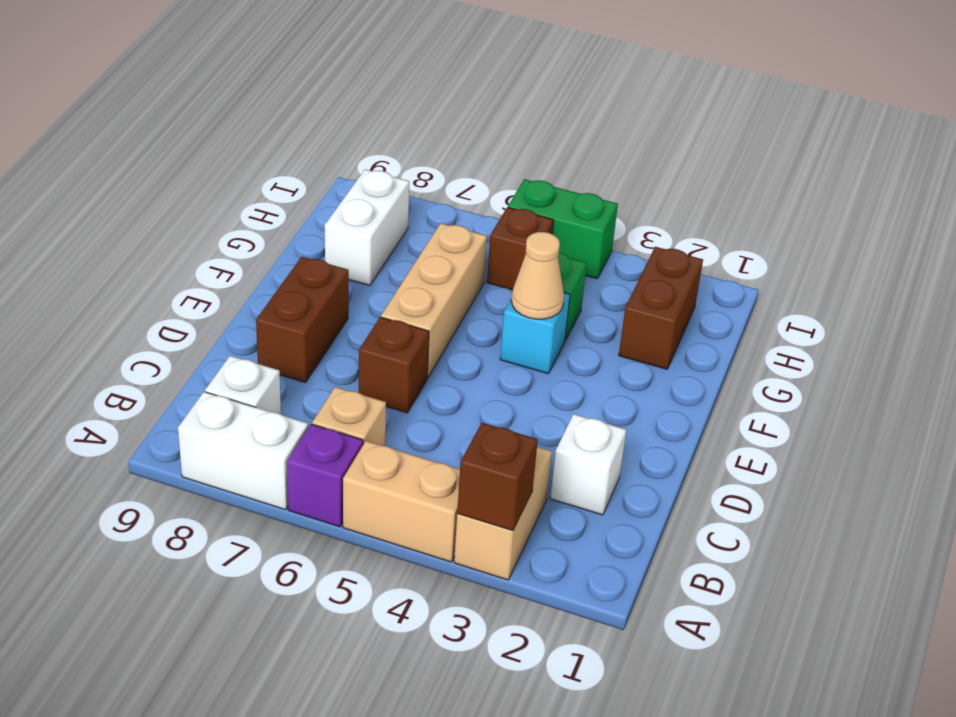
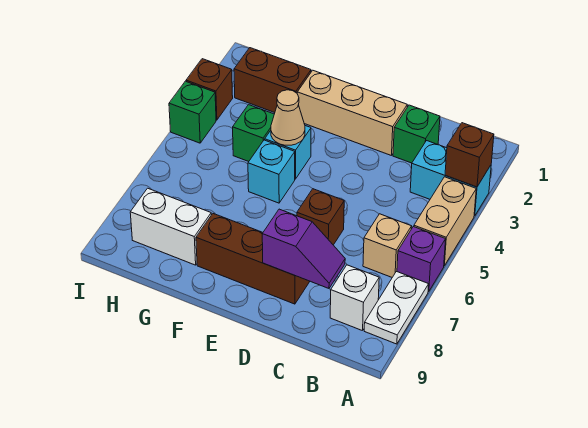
tan 1x2 brick [454,447,552,580] -> cyan 1x2 brick [410,141,491,216]
white 1x2 brick [178,392,308,510] -> white 1x2 plate [364,272,429,344]
white 1x1 brick [550,414,626,515] -> green 1x1 brick [393,105,440,163]
none -> purple 1x2 slope [262,209,345,288]
brown 1x2 brick [256,257,349,382] -> brown 1x3 brick [196,214,310,304]
tan 1x3 brick [381,223,487,378] -> tan 1x3 brick moved to [297,70,407,156]
none -> cyan 1x1 brick [248,140,295,203]
brown 1x1 brick [487,207,553,290] -> brown 1x1 brick moved to [186,59,233,120]
green 1x2 brick [508,179,618,279] -> green 1x1 brick [169,81,216,143]

